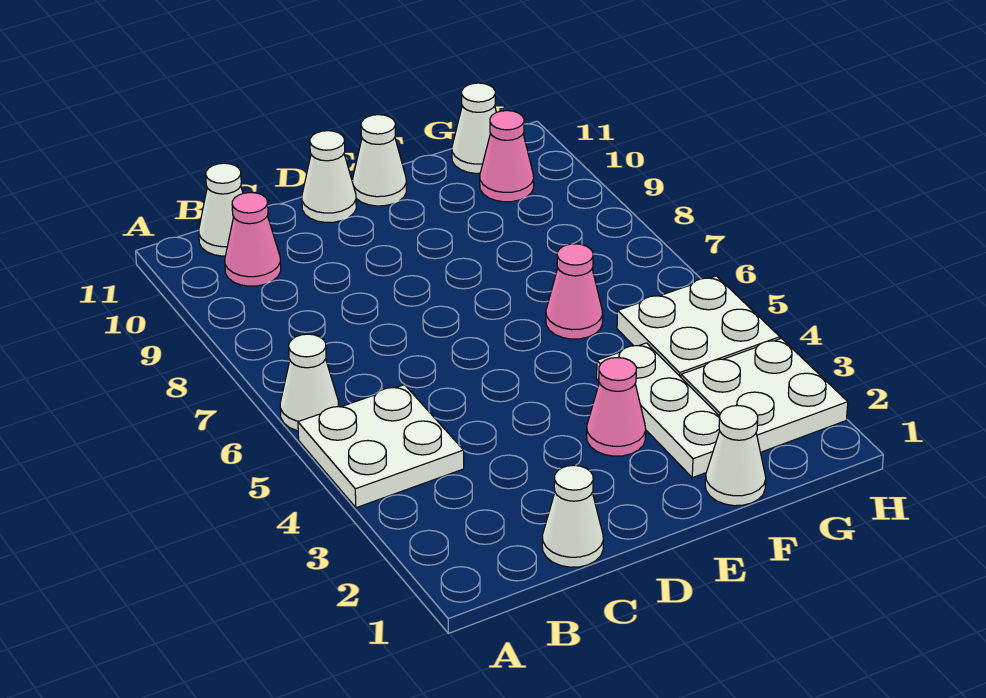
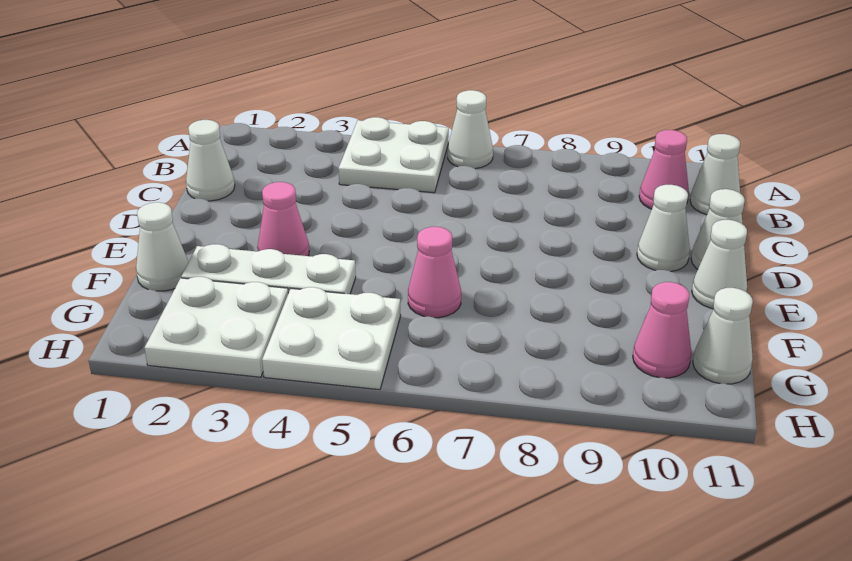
none -> white 1x1 cone [637,185,690,272]

